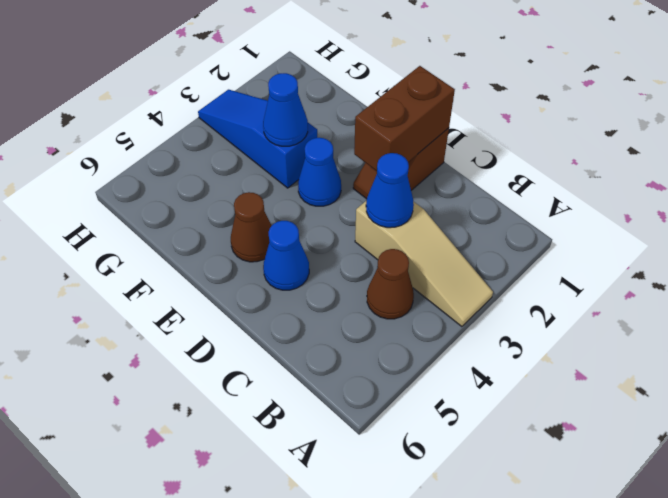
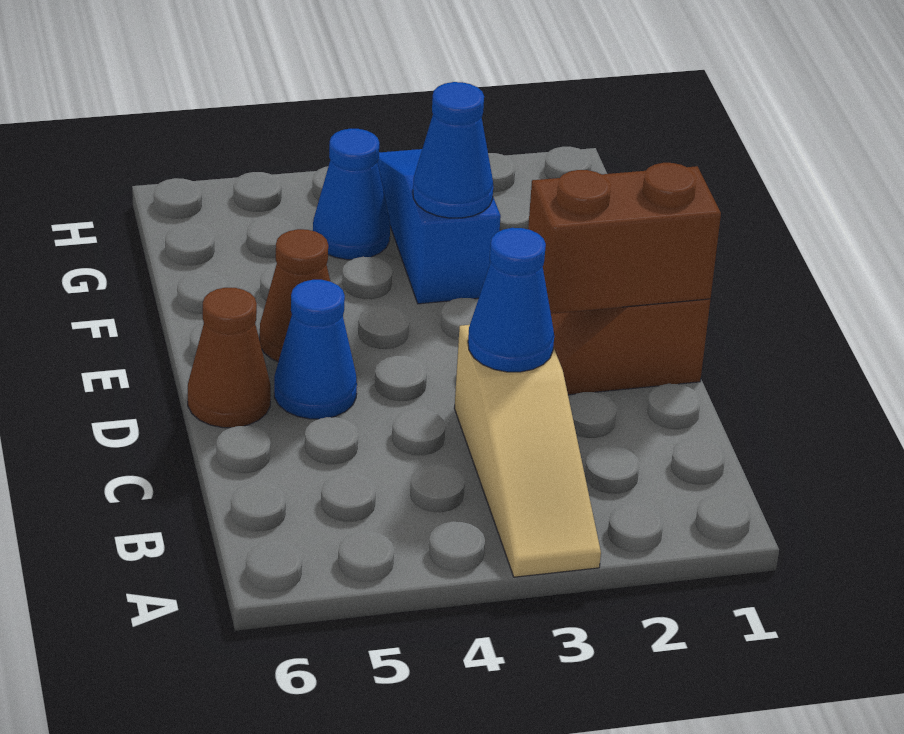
brown 1x1 cone [367,249,414,319] -> brown 1x1 cone moved to [188,287,271,428]
blue 1x1 cone [298,138,341,206] -> blue 1x1 cone moved to [313,129,390,260]

